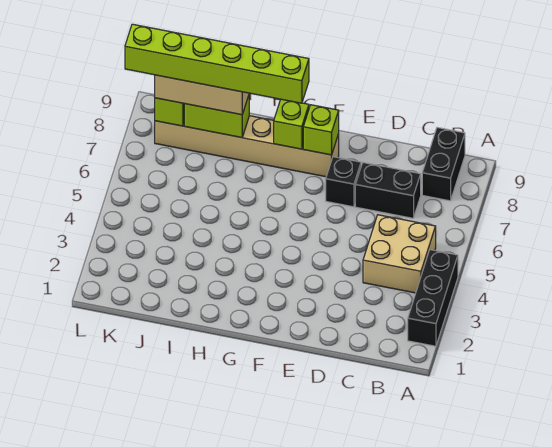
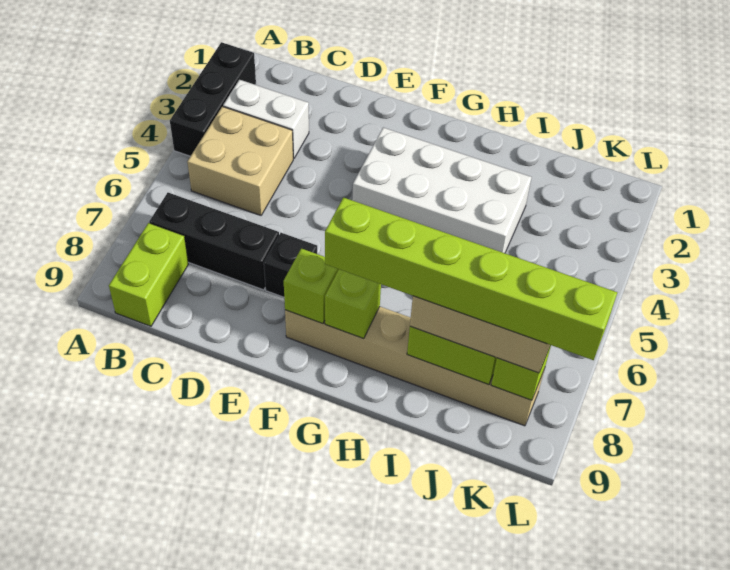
none -> white 1x2 brick [223,80,309,159]
black 1x2 brick [422,128,465,201] -> lime 1x2 brick [109,223,188,326]
black 1x2 brick [355,163,421,218] -> black 1x3 brick [149,193,279,290]
none -> white 2x4 brick [352,128,532,253]

